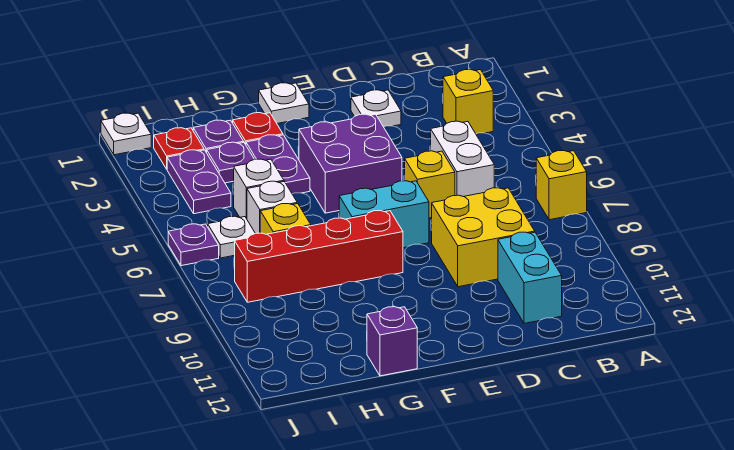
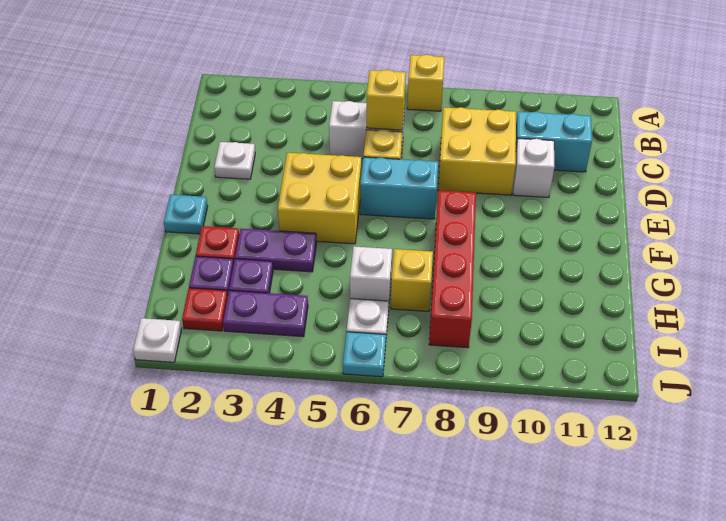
yellow 1x1 brick [443,69,493,134] -> yellow 1x1 brick moved to [367,70,406,130]
purple 2x2 brick [299,114,402,213] -> yellow 2x2 brick [278,153,362,244]
cyan 1x2 brick [339,181,429,248] -> cyan 1x2 brick turned to [360,157,438,219]
white 1x1 plate [259,83,309,123] -> cyan 1x1 plate [164,195,208,234]
purple 1x1 brick [367,307,417,376] -> none
white 1x1 brick [234,159,284,219] -> white 1x1 brick moved to [513,139,555,198]
purple 1x1 plate [168,224,219,266] -> cyan 1x1 plate [343,332,386,377]

